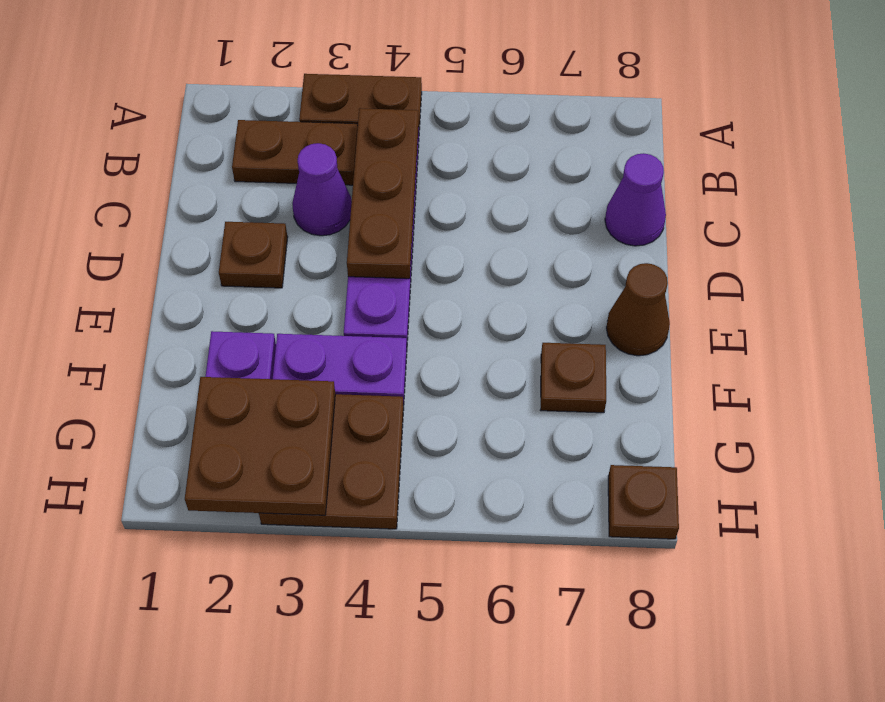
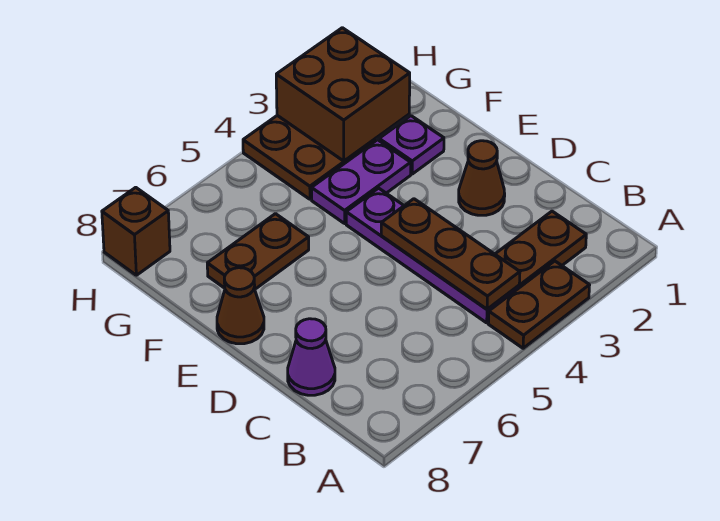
purple 1x1 cone [292,143,352,236] -> none
brown 1x1 plate [219,222,288,288] -> brown 1x1 cone [459,141,505,215]
brown 1x1 plate [541,343,606,413] -> brown 1x2 plate [207,214,309,289]
brown 2x2 plate [185,377,335,515] -> brown 2x2 brick [276,28,410,161]
brown 1x1 plate [608,465,679,539] -> brown 1x1 brick [102,187,170,275]

